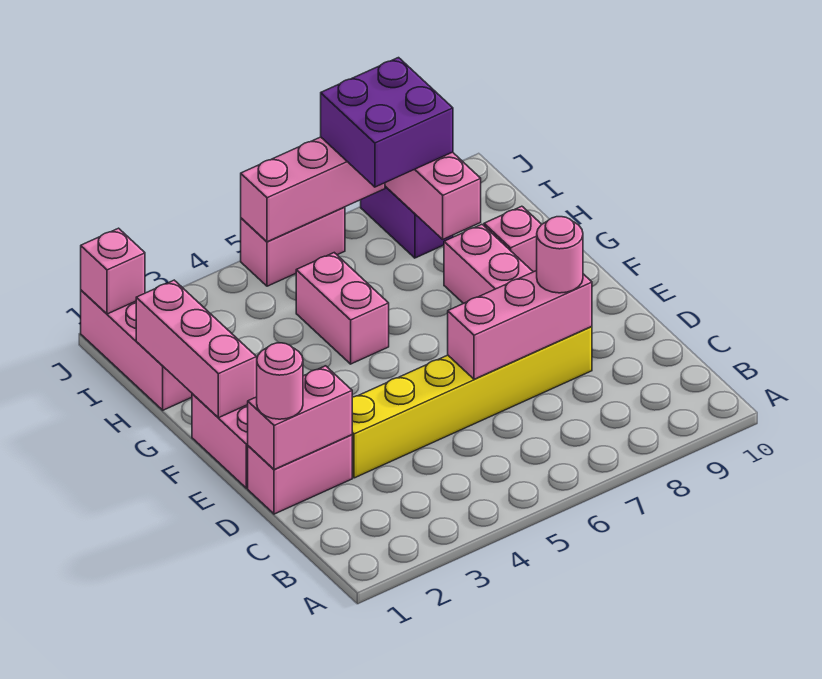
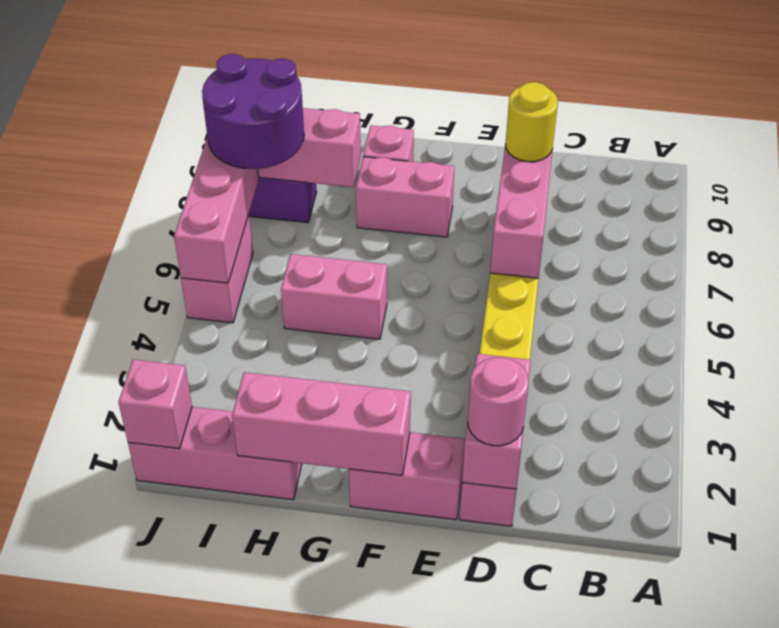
pink 1x1 round brick [537,217,583,293] -> yellow 1x1 round brick [506,82,558,162]
purple 2x2 brick [321,58,453,187] -> purple 2x2 round brick [202,54,304,169]

